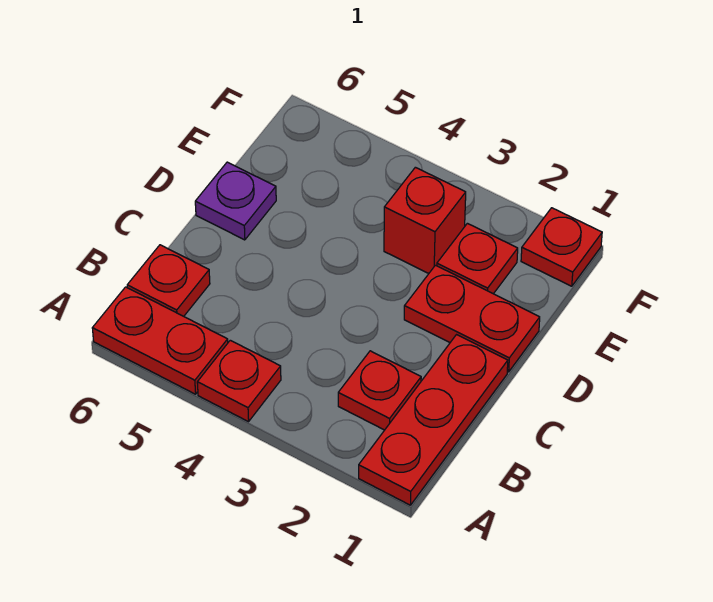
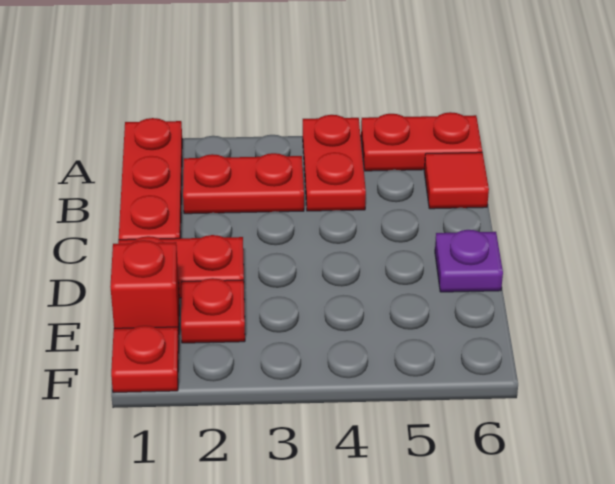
red 1x1 plate [197,340,281,422] -> red 1x2 plate [303,115,366,211]
red 1x1 plate [338,351,421,430] -> red 1x2 plate [183,153,304,214]
red 1x1 plate [127,245,210,316] -> red 1x1 tile [424,152,489,209]
red 1x1 brick [384,167,466,273] -> red 1x1 brick moved to [110,240,179,343]

